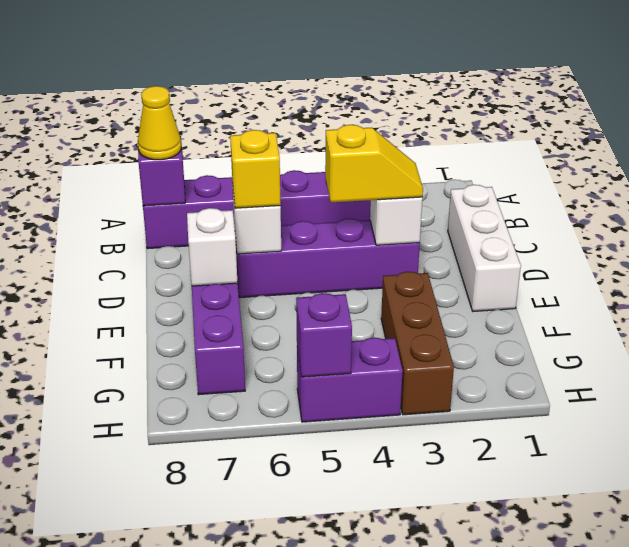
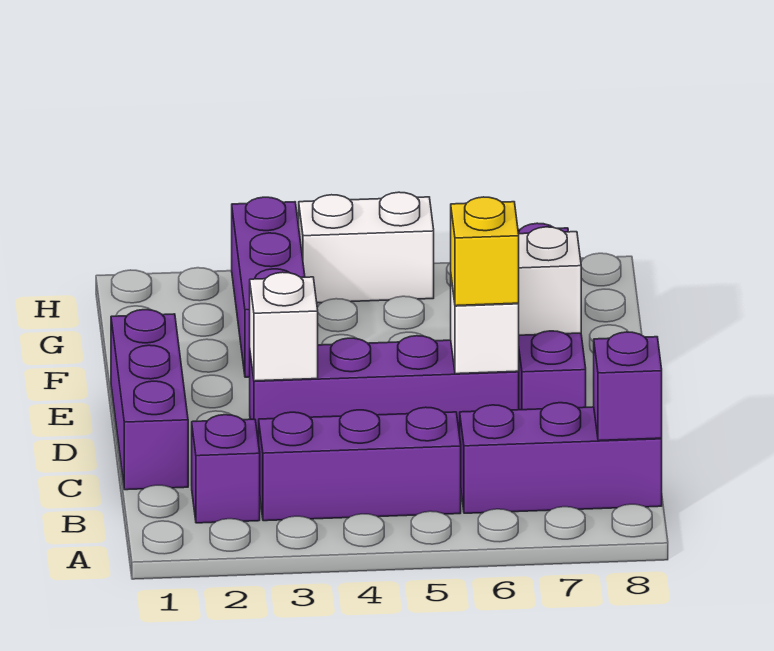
yellow 1x1 cone [138,86,181,160] -> none
white 1x3 brick [448,185,521,311] -> purple 1x3 brick [111,310,188,490]
yellow 1x2 slope [325,125,423,202] -> none
brown 1x3 brick [381,271,454,415] -> purple 1x3 brick [232,197,305,377]
purple 1x2 brick [297,338,403,422] -> white 1x2 brick [299,192,434,303]
purple 1x1 brick [296,293,352,377] -> purple 1x1 brick moved to [192,415,260,523]

